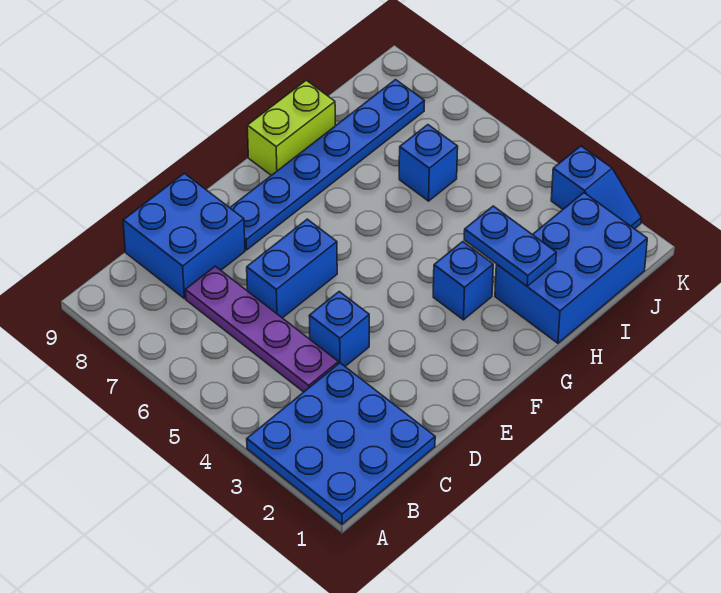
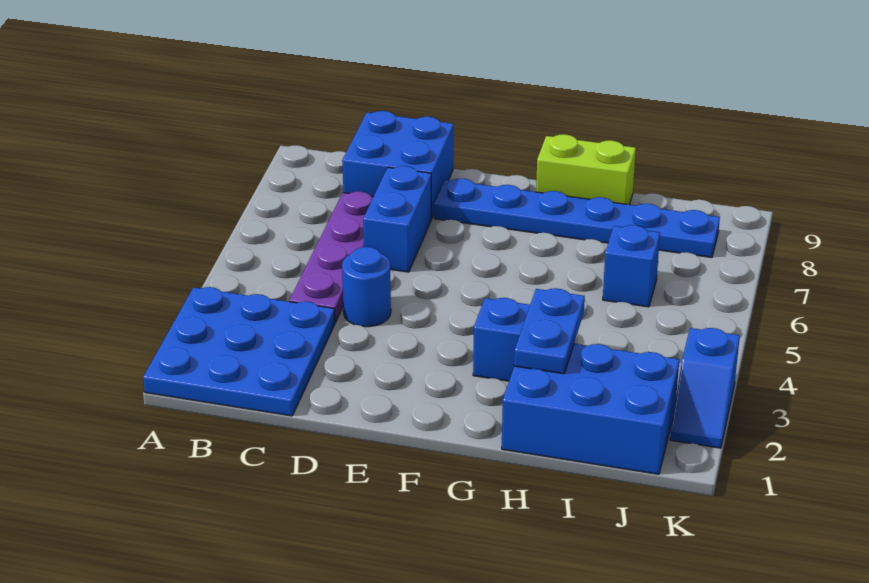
blue 1x1 brick [309,292,369,366] -> blue 1x1 round brick [342,247,391,327]
blue 1x2 brick [247,219,337,318] -> blue 1x2 brick turned to [363,166,432,272]

